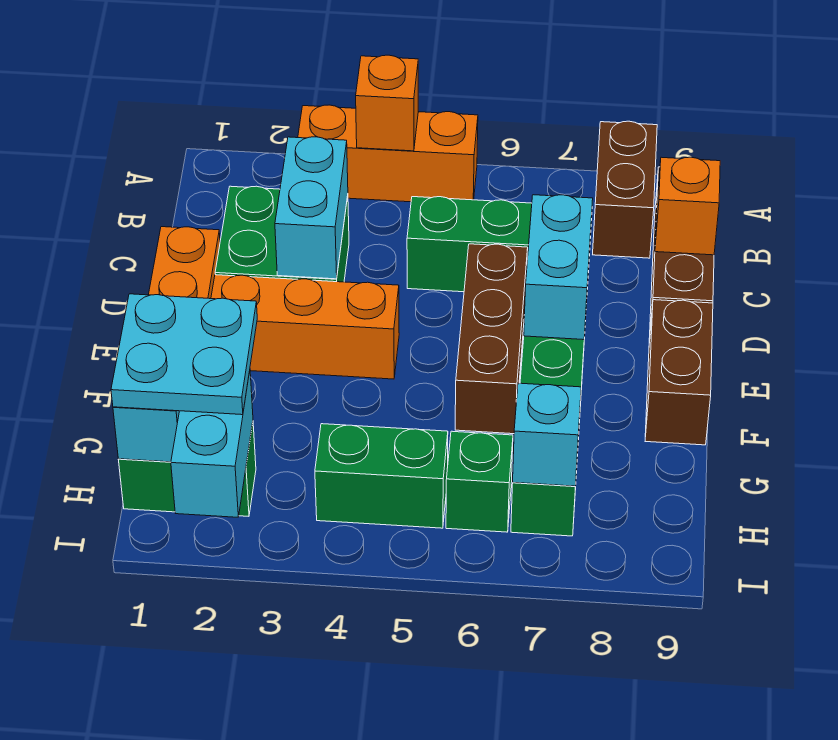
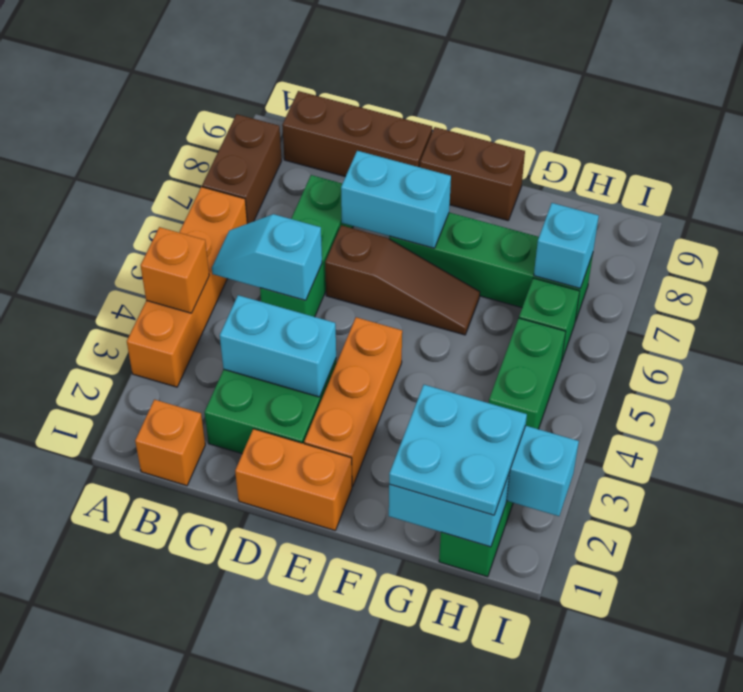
orange 1x3 brick [298,105,478,202] -> orange 1x4 brick [127,187,247,387]
brown 1x2 brick [593,121,657,258] -> brown 1x2 brick turned to [202,114,281,224]
none -> cyan 1x2 slope [212,214,322,300]
orange 1x1 brick [655,157,720,255] -> orange 1x1 brick moved to [135,400,205,486]
brown 1x3 brick [455,244,528,434] -> brown 1x3 slope [325,225,480,335]

